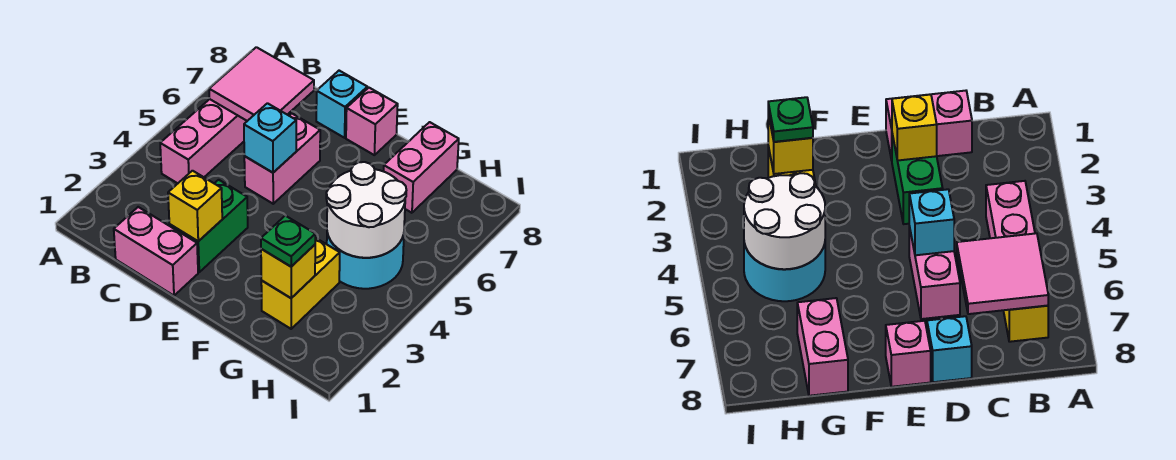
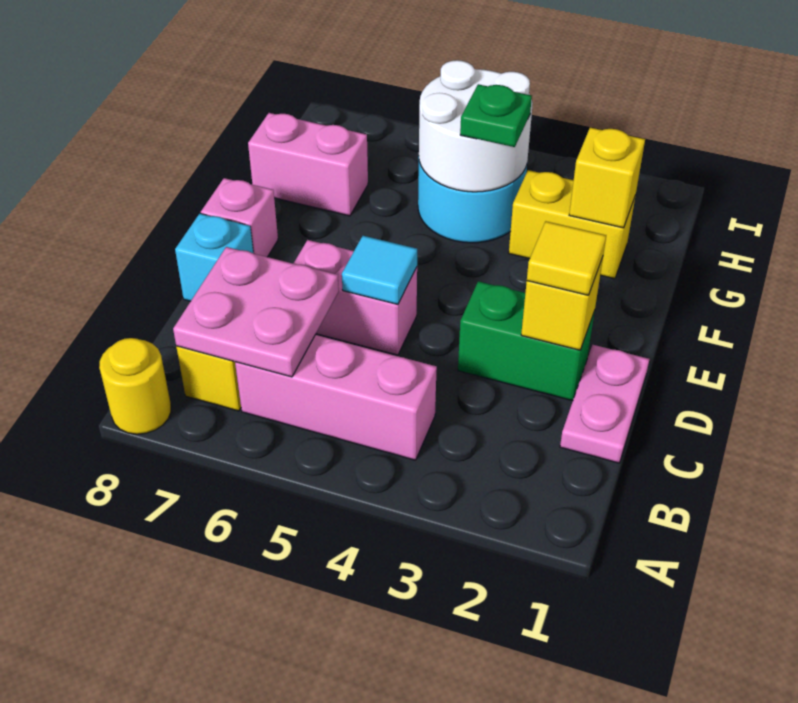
none -> yellow 1x1 round brick [99,338,171,434]
pink 2x2 tile [209,47,314,121] -> pink 2x2 plate [173,247,339,377]
pink 1x2 brick [114,207,198,296] -> pink 1x2 plate [560,345,649,463]
none -> yellow 1x1 tile [527,221,606,295]
cyan 1x1 brick [244,103,296,173] -> cyan 1x1 tile [342,236,417,304]
green 1x1 plate [261,216,315,267] -> green 1x1 plate moved to [460,84,532,147]

